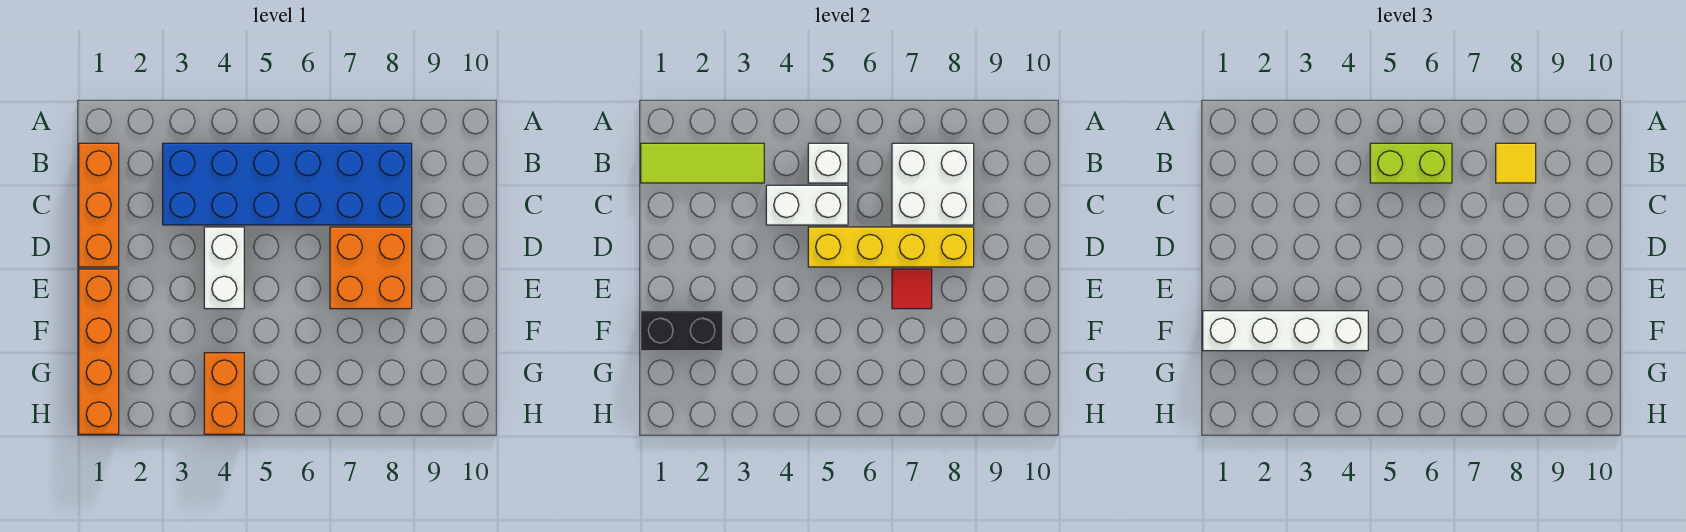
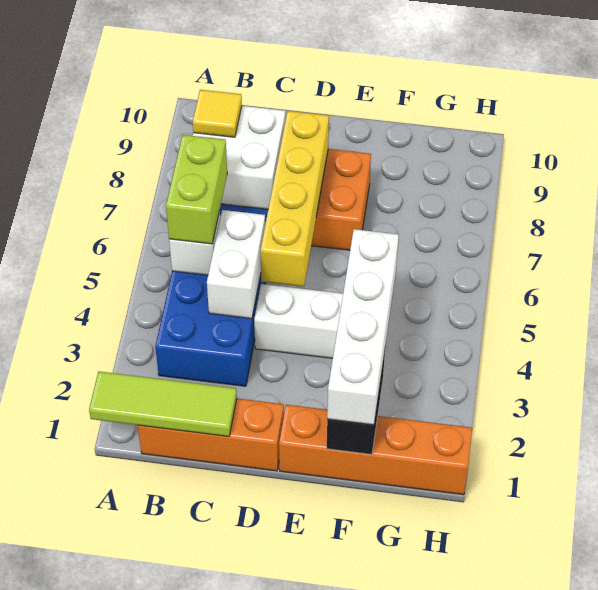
lime 1x3 tile [641,143,764,183] -> lime 1x3 tile turned to [89,371,237,437]
red 1x1 tile [892,269,932,309] -> none
orange 1x2 brick [204,353,244,434] -> none

